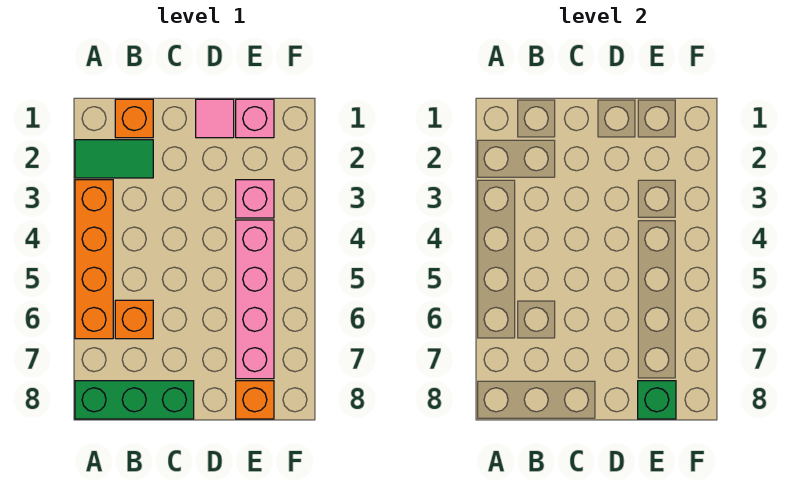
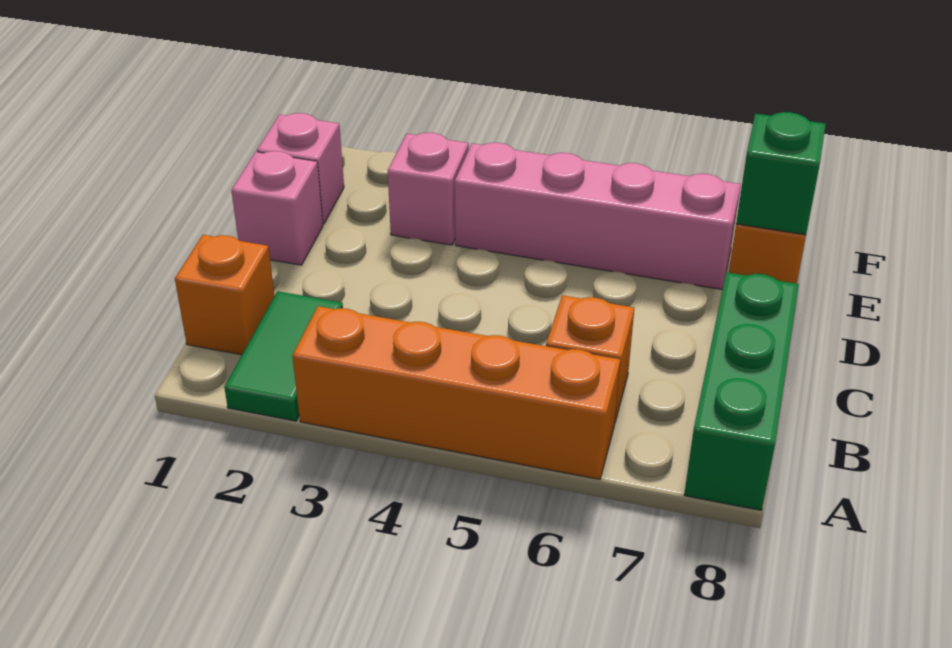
pink 1x1 tile [196,99,234,138] -> pink 1x1 brick [231,151,323,265]

